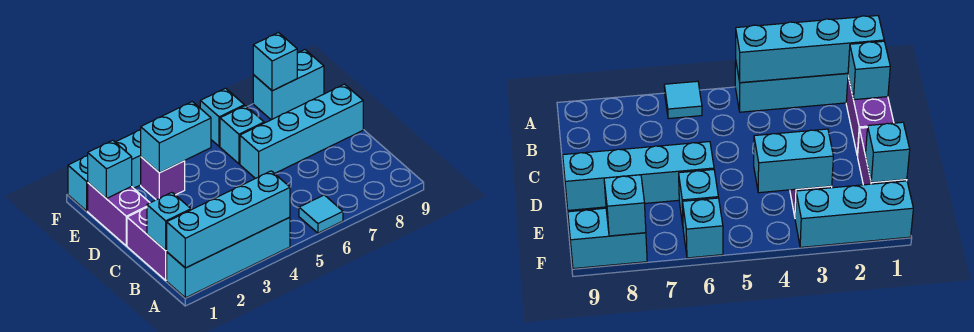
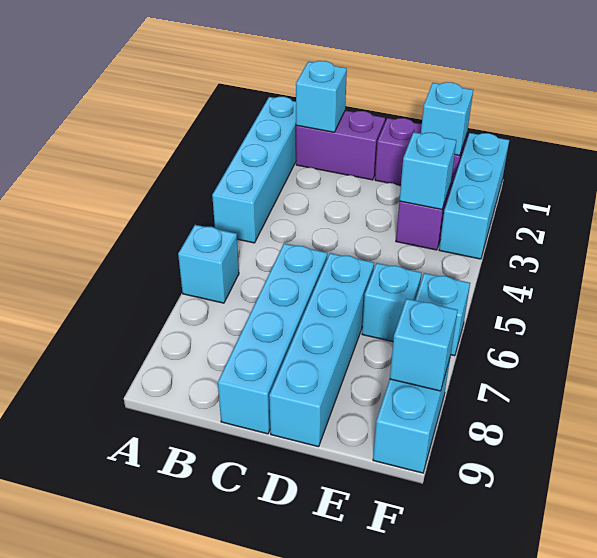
cyan 1x4 brick [166,171,290,268] -> cyan 1x4 brick moved to [218,244,327,434]
cyan 1x1 tile [299,195,343,233] -> cyan 1x1 brick [178,225,239,303]
cyan 1x2 brick [141,102,211,173] -> cyan 1x1 brick [399,132,456,209]

